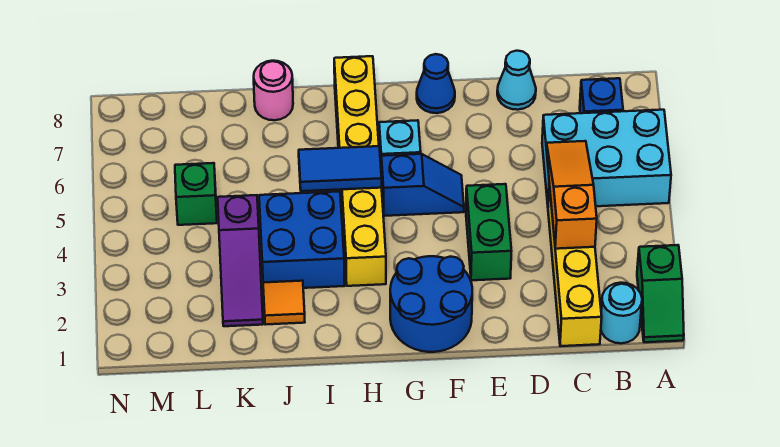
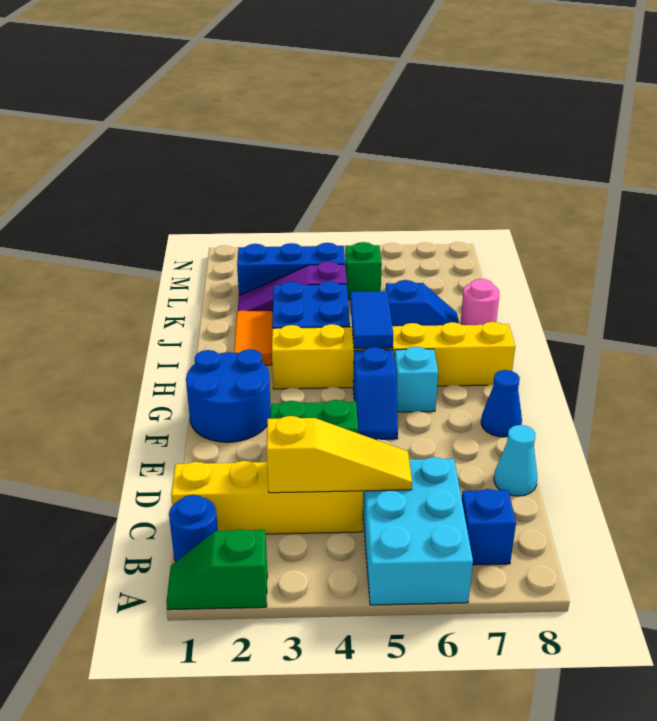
cyan 1x1 round brick [601,283,642,343] -> blue 1x1 round brick [169,495,218,561]
orange 1x3 slope [546,141,597,249] -> yellow 1x3 slope [267,416,412,493]
orange 1x1 tile [263,281,305,325] -> orange 1x2 tile [234,310,273,365]
none -> blue 1x2 slope [386,280,459,326]
none -> blue 1x3 brick [237,243,345,296]

